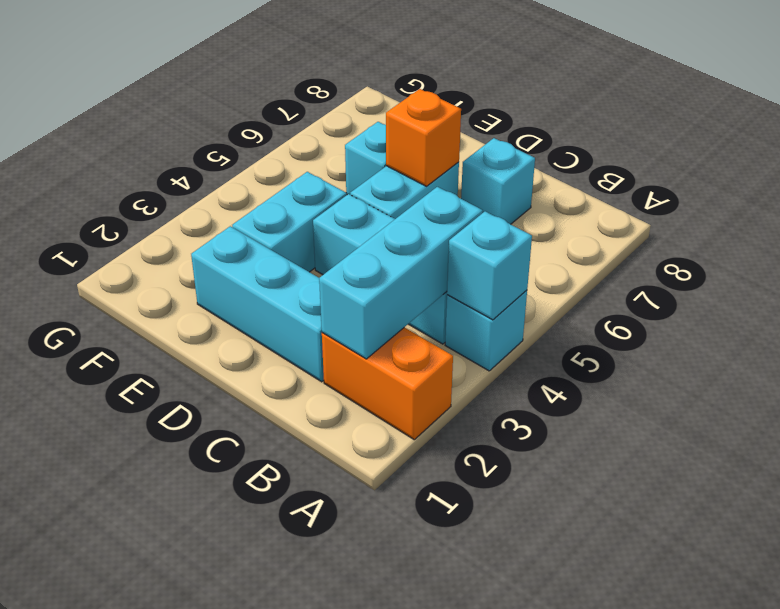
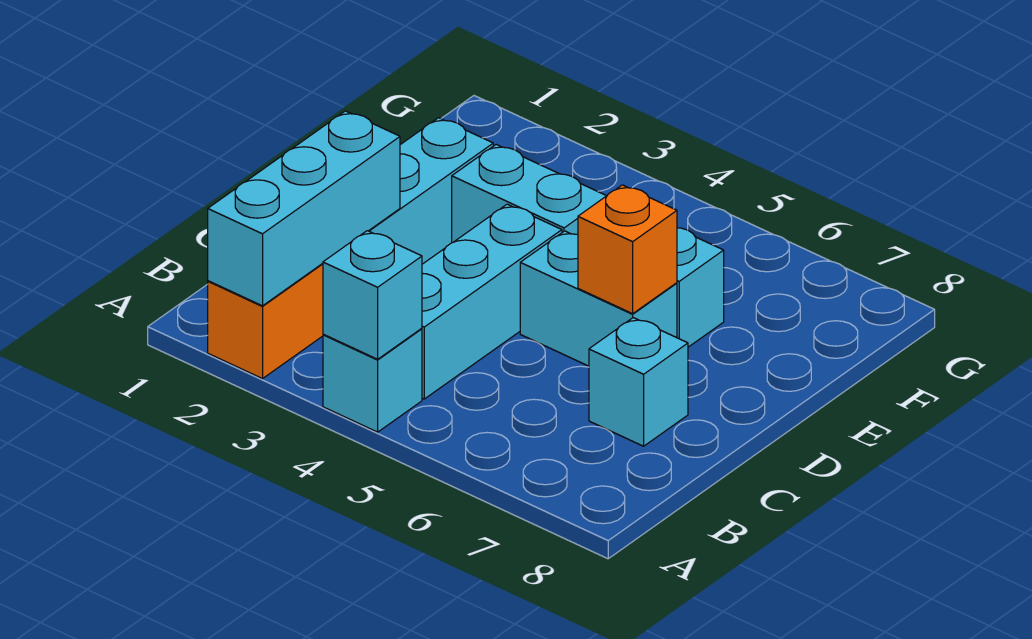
cyan 1x3 brick [319,187,483,359] -> cyan 1x3 brick turned to [208,111,400,306]

